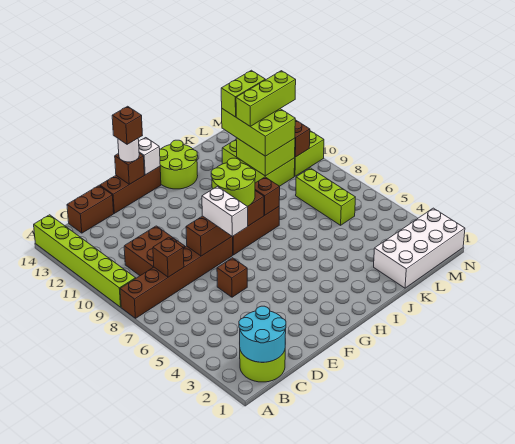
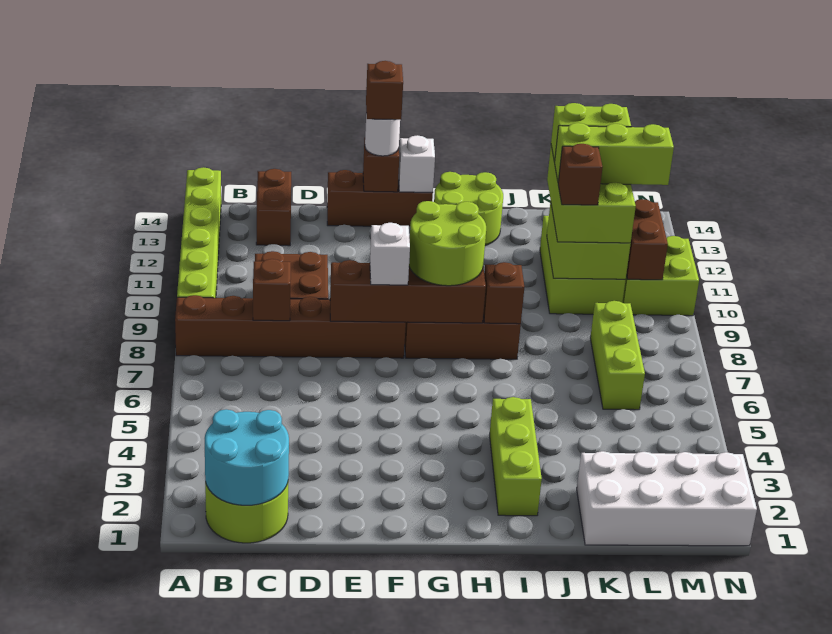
brown 1x2 brick [67,186,114,233] -> brown 1x2 brick turned to [256,169,291,246]
brown 1x1 brick [217,258,247,297] -> brown 1x1 brick moved to [558,144,603,205]
white 1x2 brick [202,186,248,236] -> white 1x1 brick [370,223,410,285]
none -> lime 1x3 brick [490,397,542,516]

